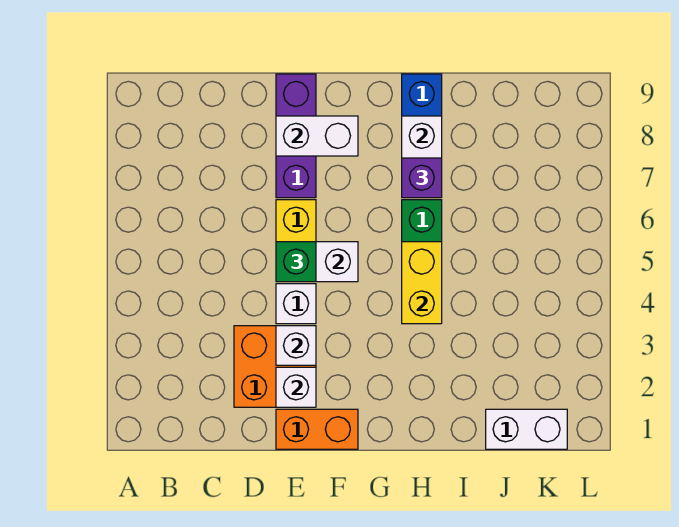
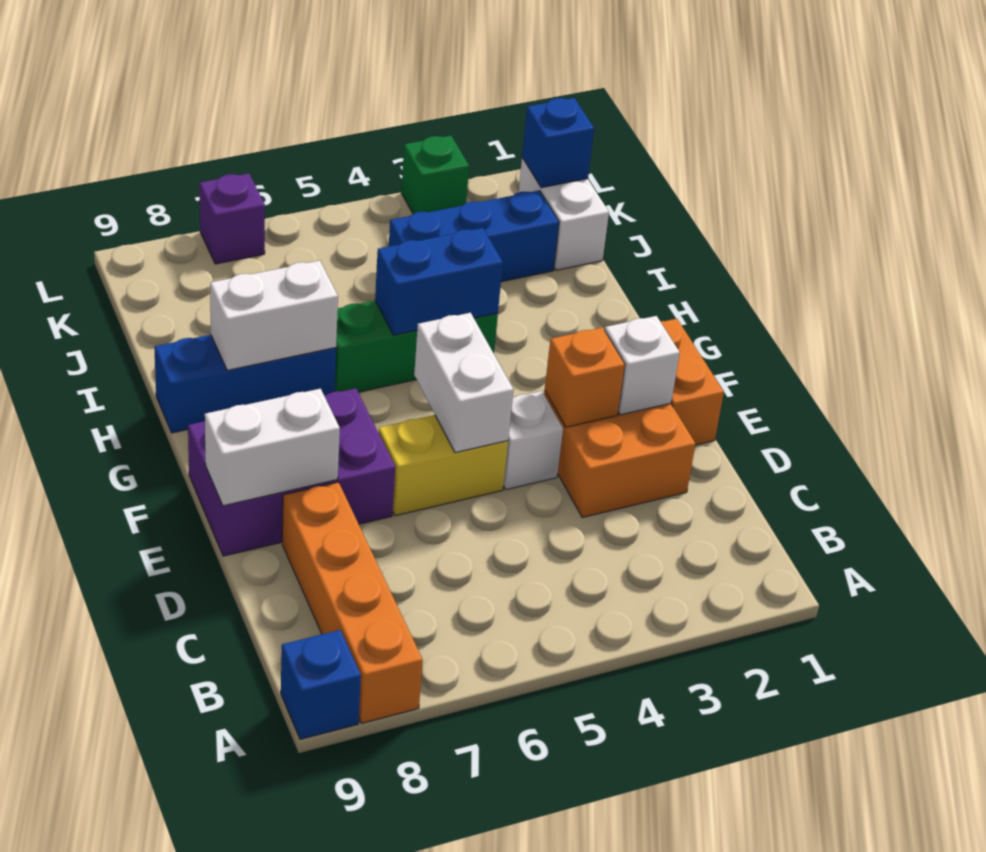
none -> orange 1x4 brick [282,482,423,723]
none -> blue 1x1 brick [281,630,361,739]
white 1x1 brick [276,326,316,365] -> orange 1x1 brick [545,327,625,427]
green 1x1 brick [276,242,316,282] -> green 1x1 brick moved to [401,136,469,214]
purple 1x3 brick [276,74,316,198] -> purple 2x3 brick [188,388,395,556]
white 1x2 brick [276,116,358,156] -> white 1x2 brick turned to [205,389,340,506]
yellow 1x2 brick [402,242,442,324] -> blue 1x2 brick [375,228,503,335]
purple 1x1 brick [402,158,442,198] -> purple 1x1 brick moved to [200,173,265,264]
none -> blue 1x3 brick [389,190,559,282]
none -> blue 1x1 brick [522,98,594,188]

